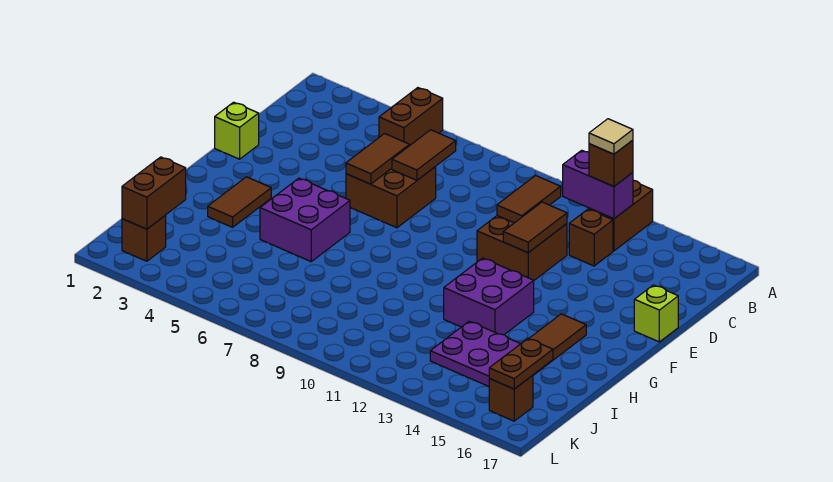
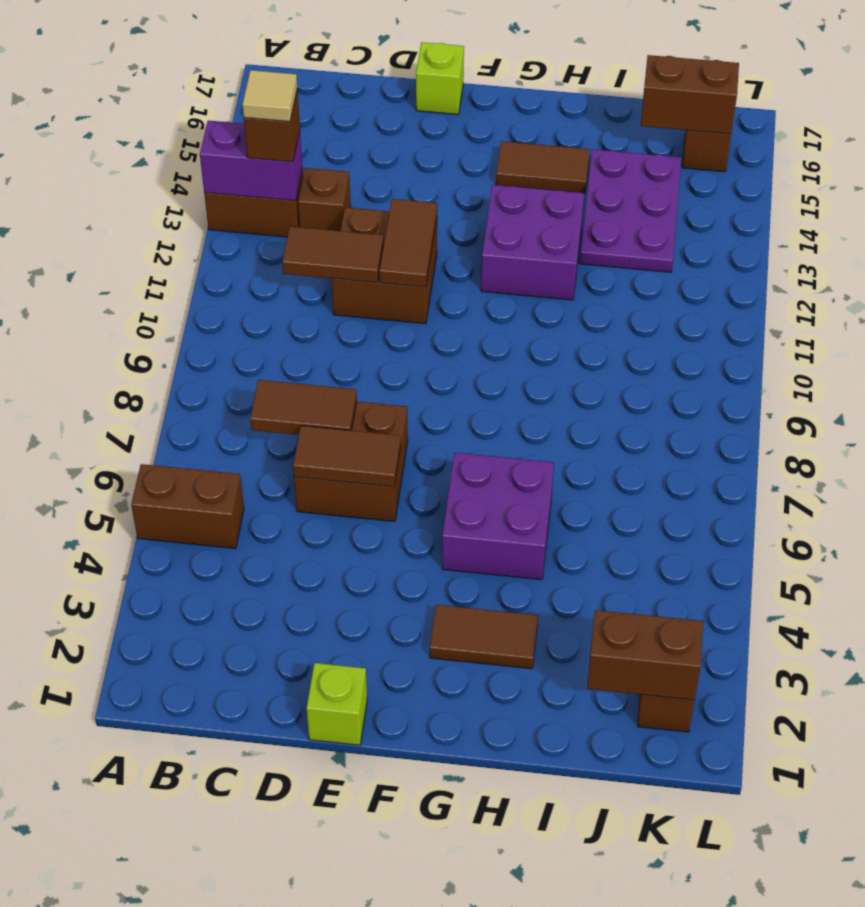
purple 1x2 brick [563,150,633,219] -> purple 1x2 brick turned to [200,121,303,201]
brown 1x2 tile [503,202,567,253] -> brown 1x2 tile turned to [379,199,437,287]
brown 1x2 plate [489,339,553,389] -> brown 1x2 brick [641,55,739,134]

